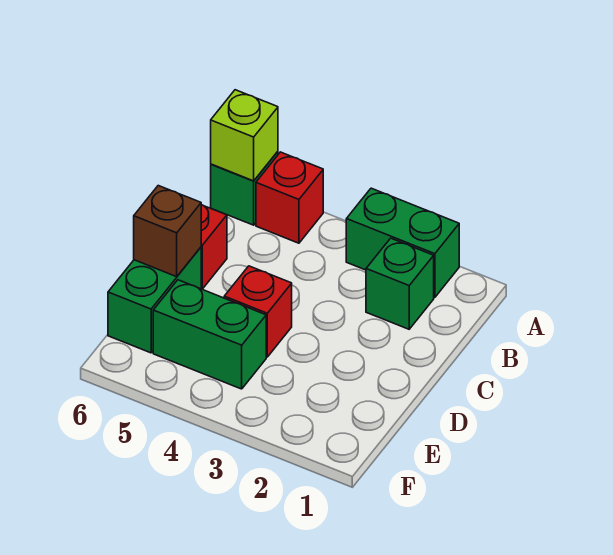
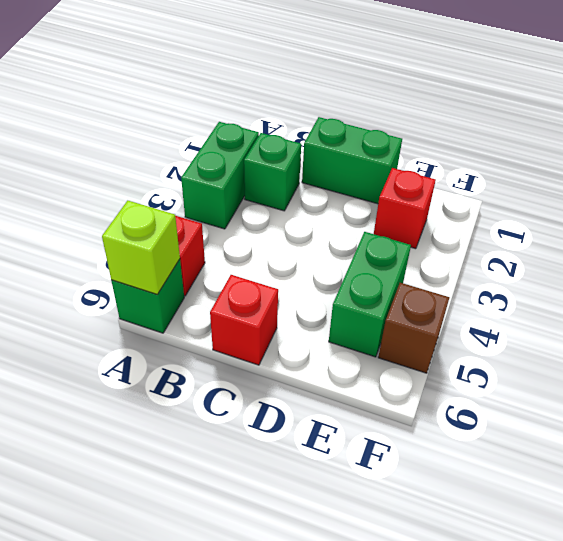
red 1x1 brick [224,266,292,357] -> red 1x1 brick moved to [374,168,436,249]
green 1x2 brick [108,247,201,353] -> green 1x2 brick moved to [302,117,402,204]
brown 1x1 brick [134,186,201,277] -> brown 1x1 brick moved to [378,283,449,373]

